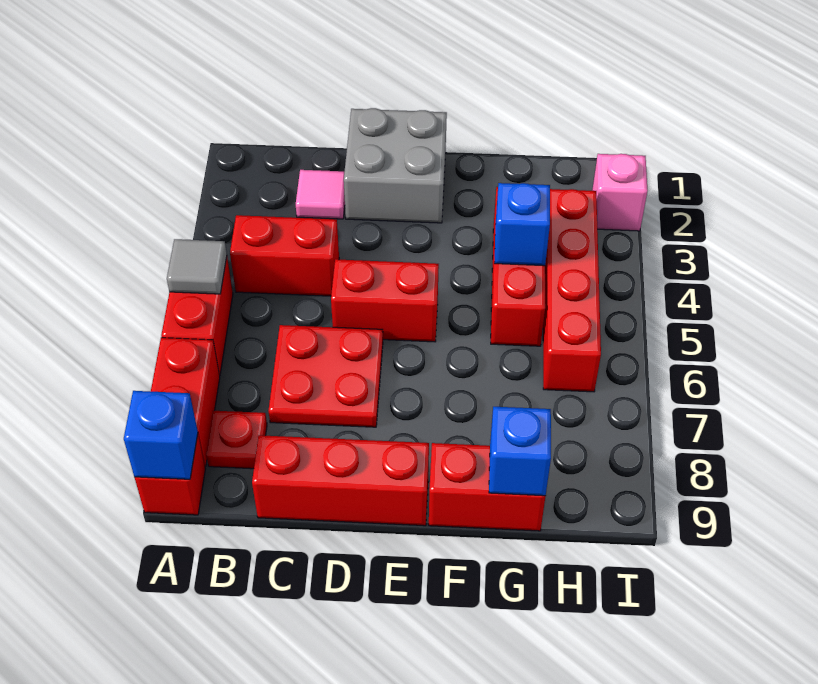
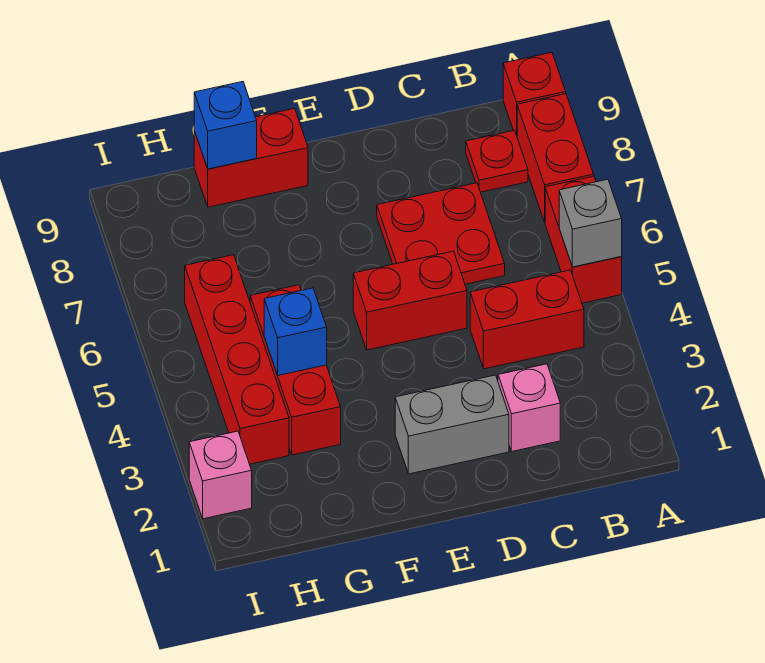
grey 1x1 tile [167,239,227,294] -> grey 1x1 brick [559,179,622,267]
blue 1x1 brick [124,391,198,479] -> none
pink 1x1 tile [296,170,345,219] -> pink 1x1 brick [498,364,560,451]
red 1x3 brick [252,435,429,526] -> none
grey 2x2 brick [344,108,447,223] -> grey 1x2 brick [395,375,509,474]

